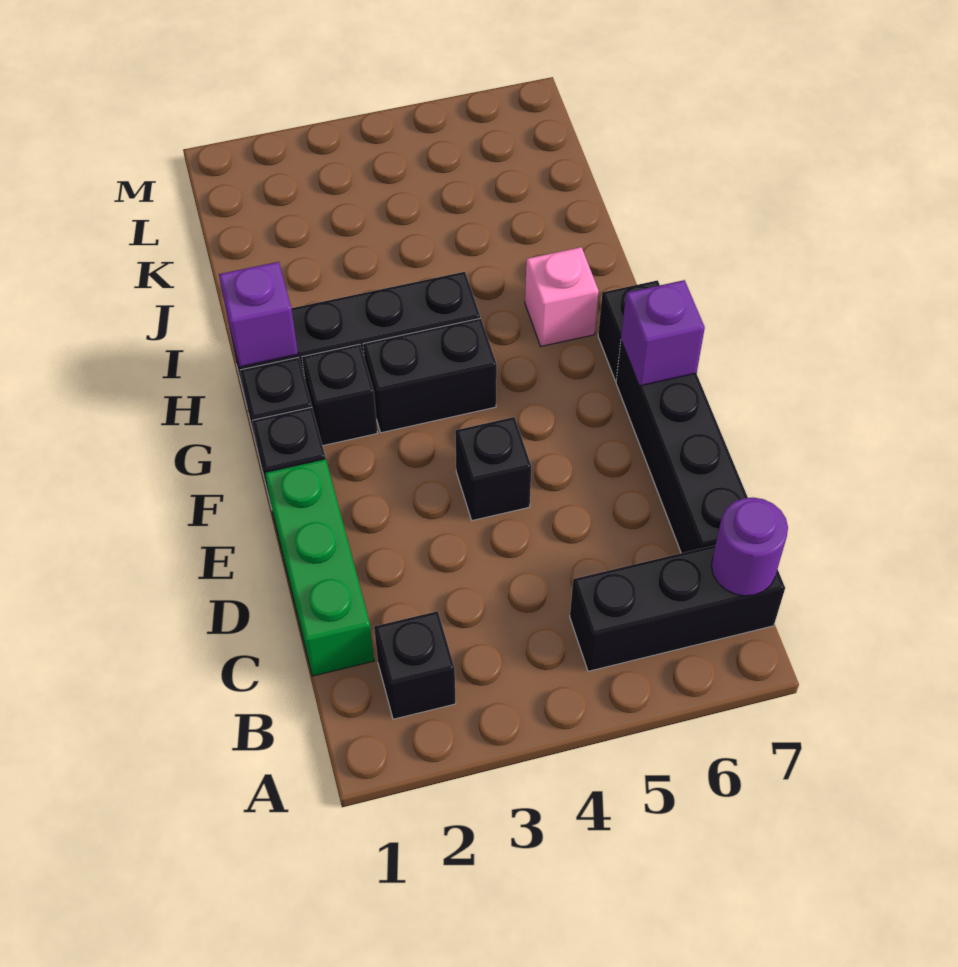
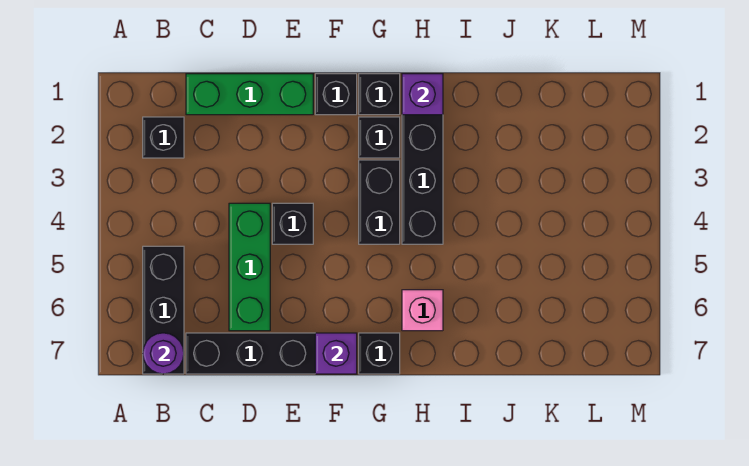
none -> green 1x3 brick [229,203,270,331]

